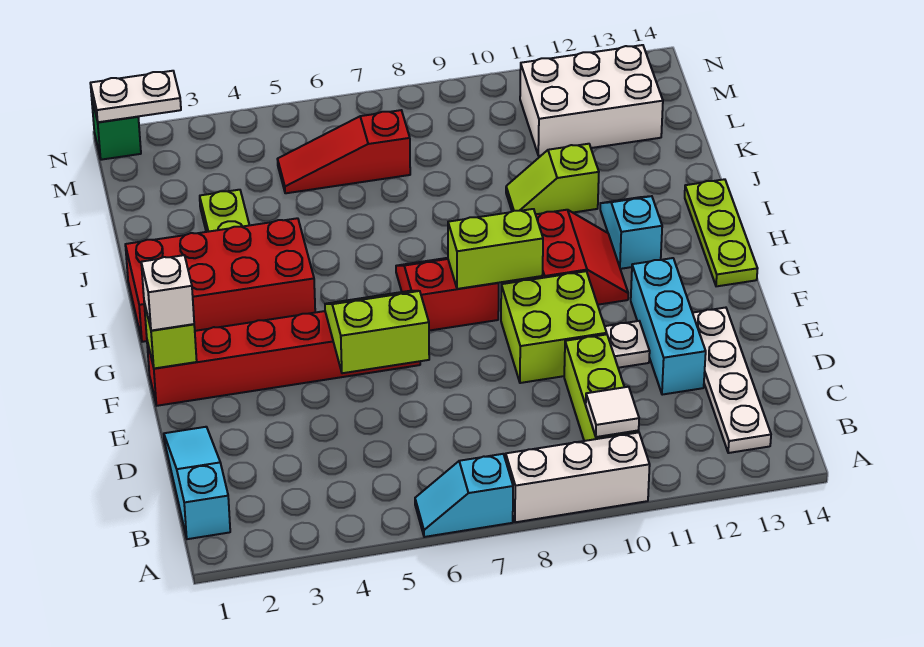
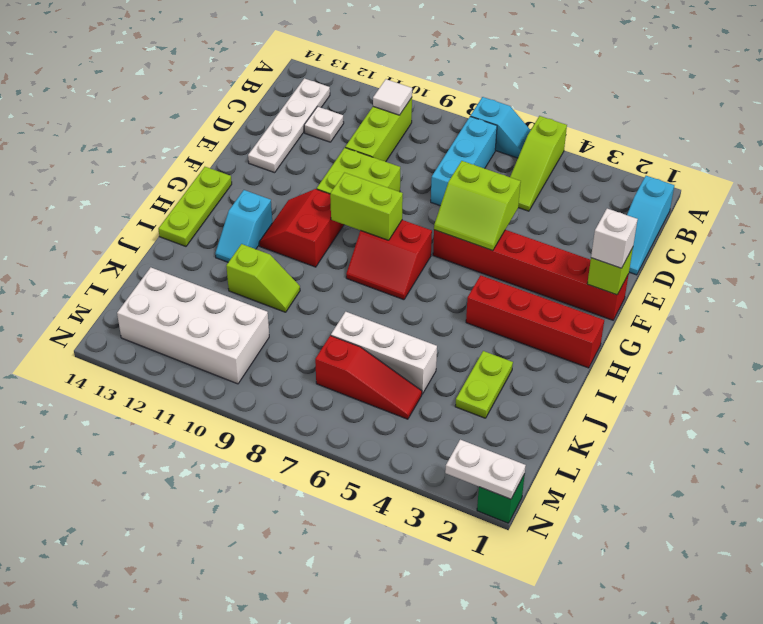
none -> lime 1x3 slope [510,116,567,211]
white 1x3 brick [506,432,650,522] -> white 1x3 brick moved to [331,312,437,394]
cyan 1x3 brick [631,258,706,395] -> cyan 1x3 brick moved to [431,117,497,206]
white 1x1 plate [605,321,650,368] -> white 1x1 plate moved to [304,107,344,142]
red 2x4 brick [125,218,315,342] -> red 1x4 brick [466,275,604,368]
white 2x3 brick [520,45,663,156] -> white 2x4 brick [117,267,269,384]

